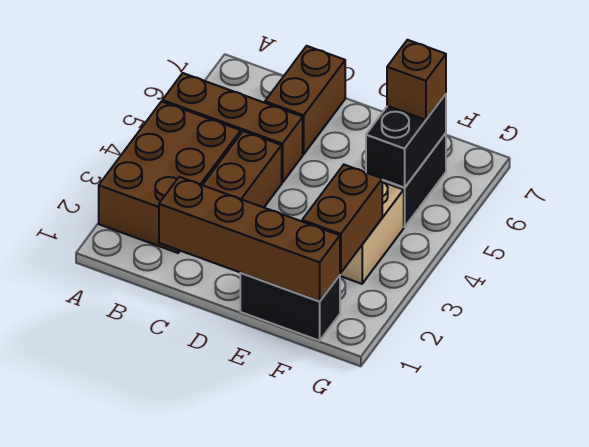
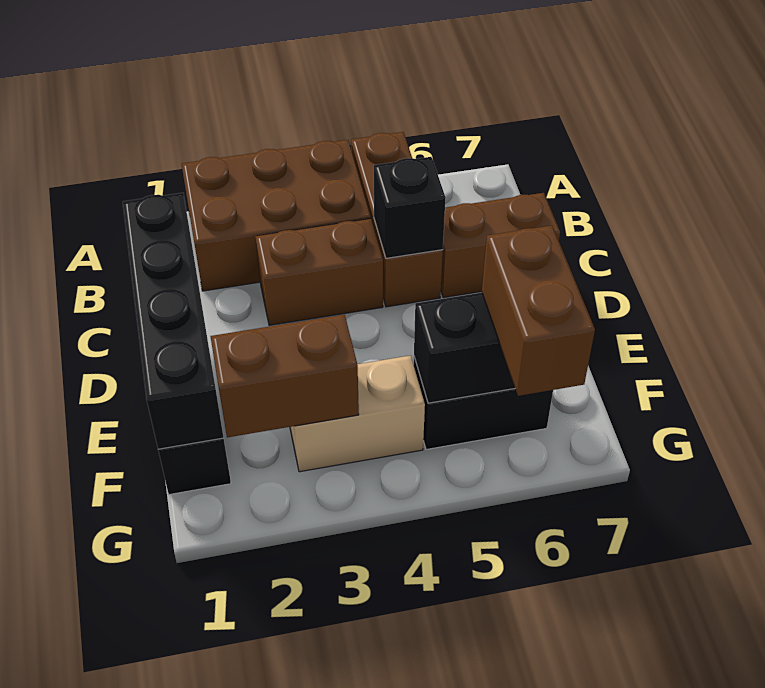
brown 1x4 brick [159,177,340,301] -> black 1x4 brick [123,193,224,449]
none -> black 1x1 brick [374,157,446,258]
brown 1x1 brick [387,40,446,120] -> brown 1x2 brick [482,226,595,396]

